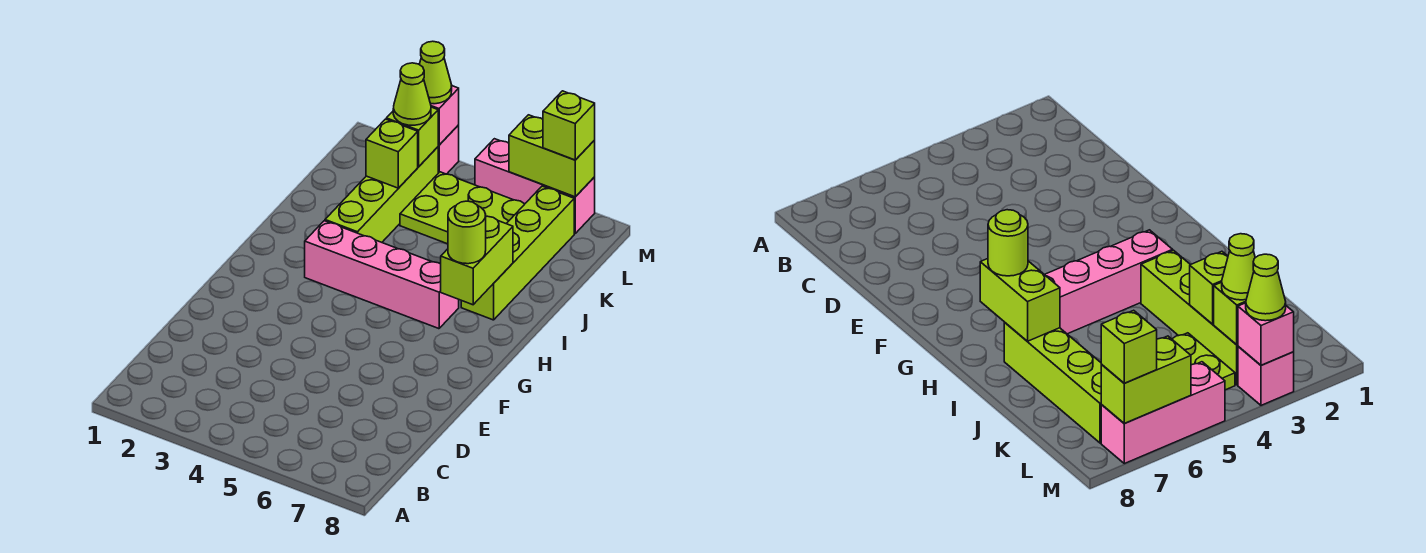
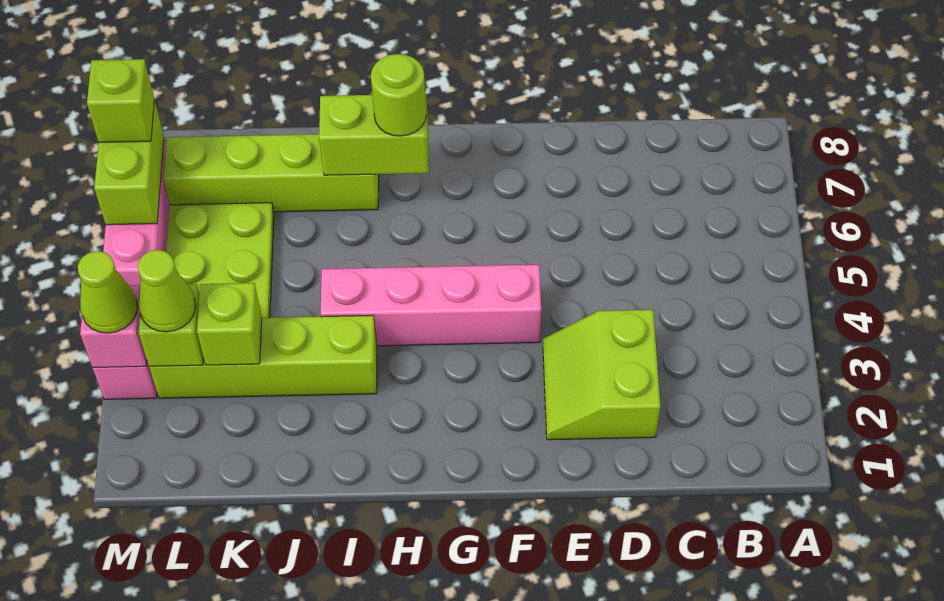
none -> lime 2x2 slope [543,310,660,440]
pink 1x4 brick [305,221,459,329] -> pink 1x4 brick turned to [321,264,541,346]

